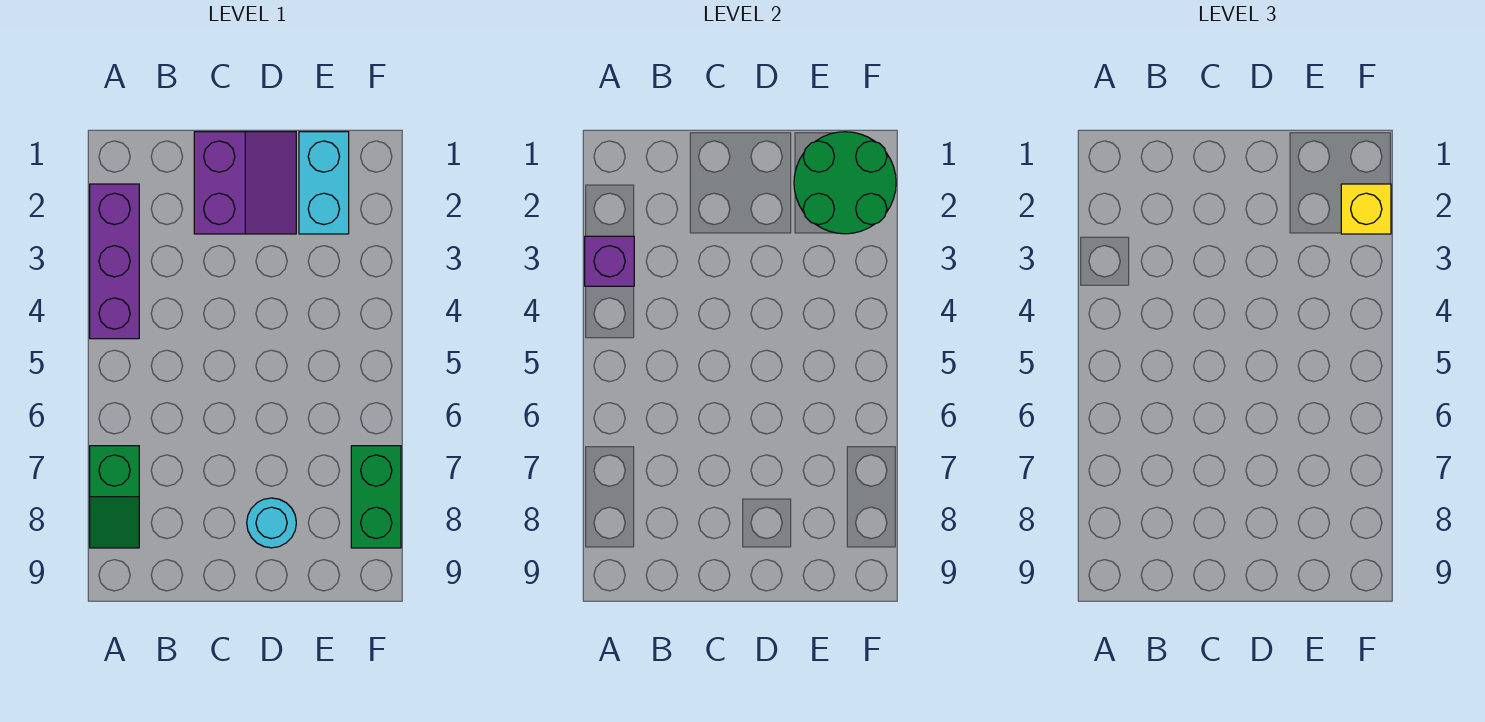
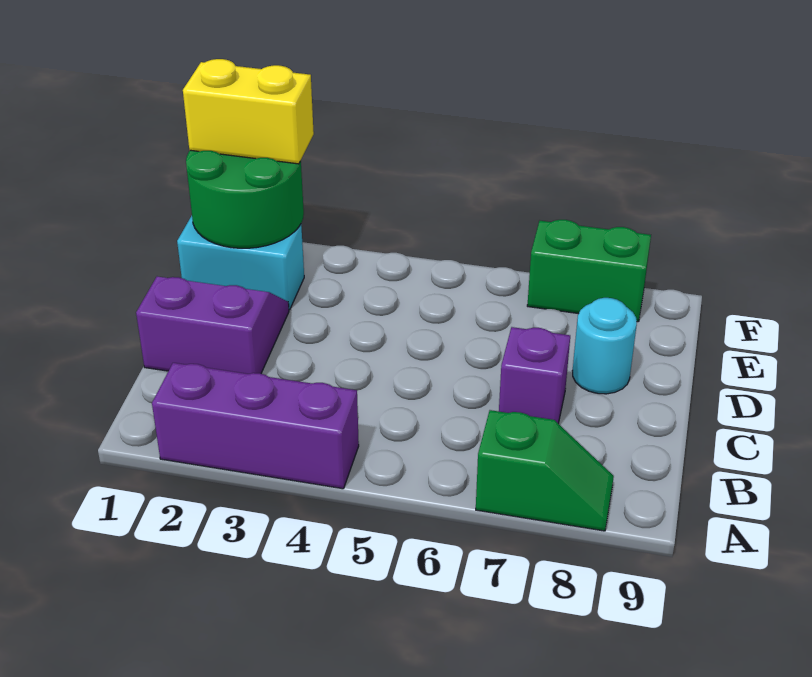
purple 1x1 brick [585,236,634,286] -> purple 1x1 brick moved to [499,327,570,424]
yellow 1x1 brick [1341,184,1391,234] -> yellow 1x2 brick [183,59,314,164]

